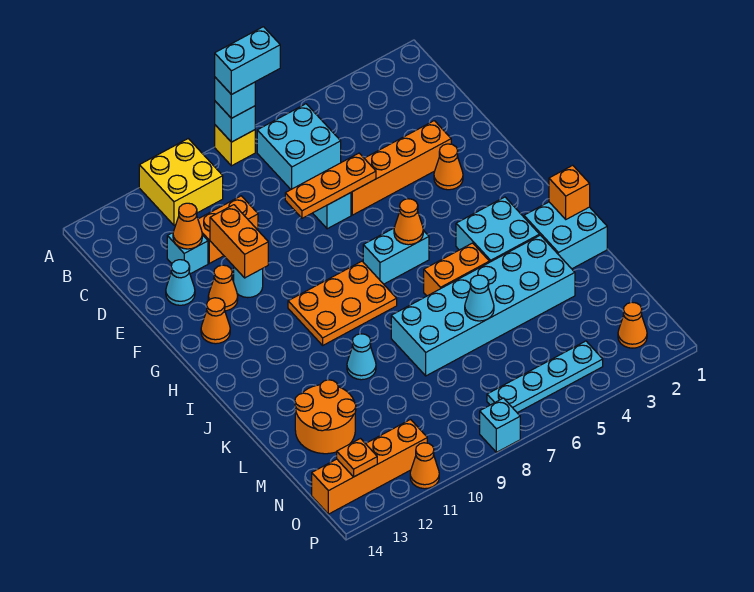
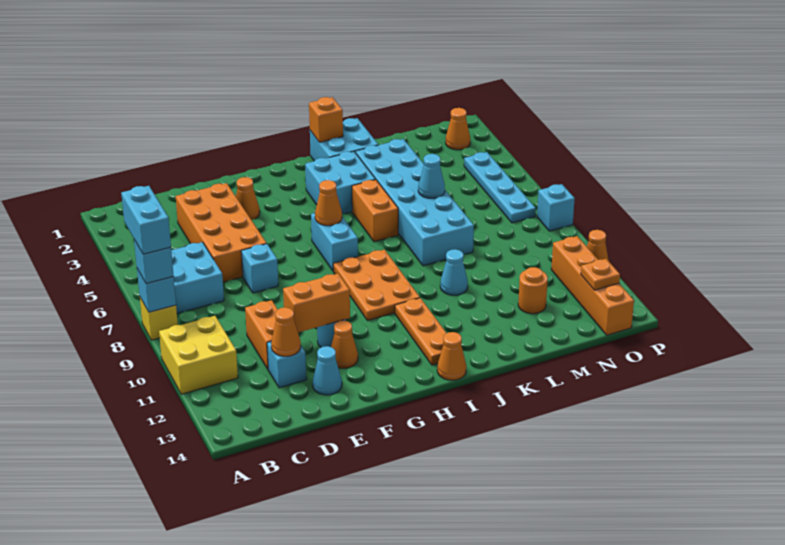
orange 1x4 brick [351,121,451,215] -> orange 2x4 brick [176,183,267,282]
orange 1x3 plate [285,153,376,218] -> orange 1x3 plate moved to [395,298,447,365]
orange 1x1 cone [201,298,230,344] -> orange 1x1 cone moved to [437,332,466,380]
orange 2x2 round brick [295,380,356,454] -> orange 1x1 round brick [518,267,548,314]

